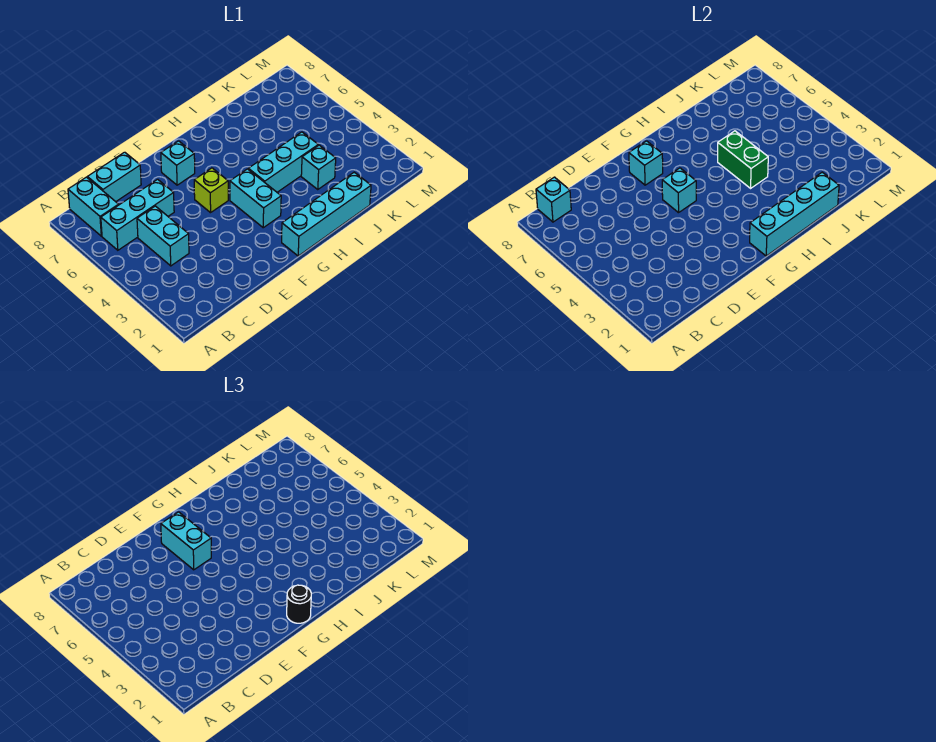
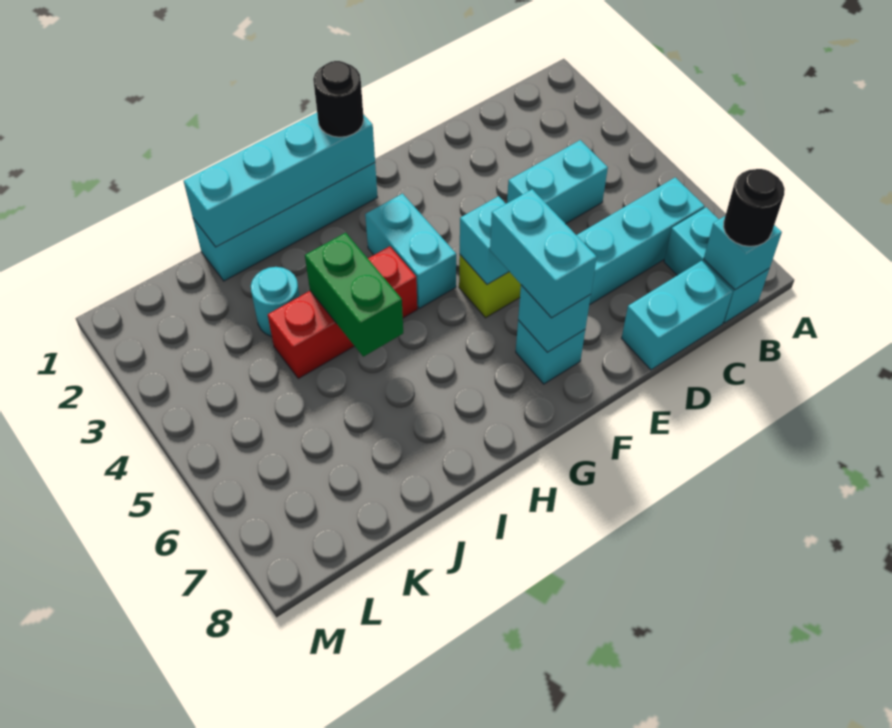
none -> black 1x1 round brick [723,169,785,246]
cyan 1x2 brick [137,206,189,266] -> cyan 1x2 brick turned to [507,140,608,224]
cyan 1x3 brick [248,132,318,192] -> red 1x3 brick [268,246,417,378]
cyan 1x1 brick [301,145,336,190] -> cyan 1x1 round brick [251,267,300,337]

